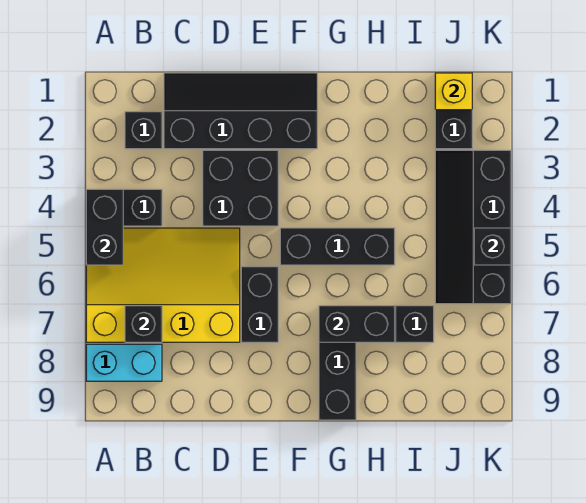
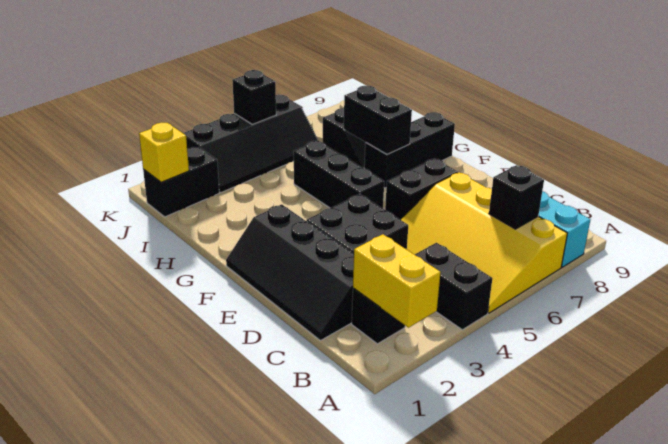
none -> yellow 1x2 brick [353,234,441,328]
black 1x2 brick [86,189,123,265] -> none

